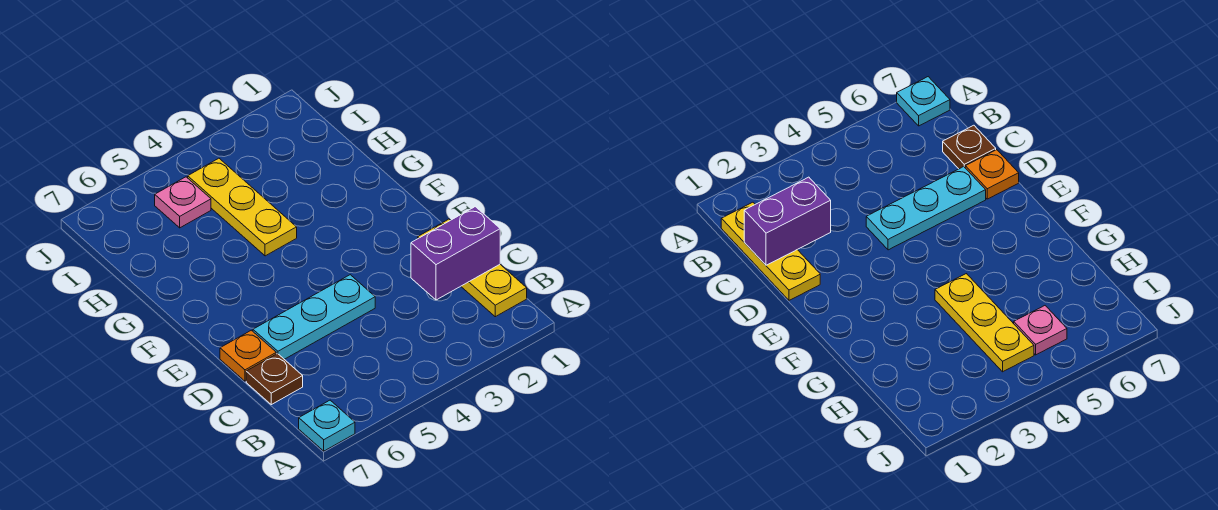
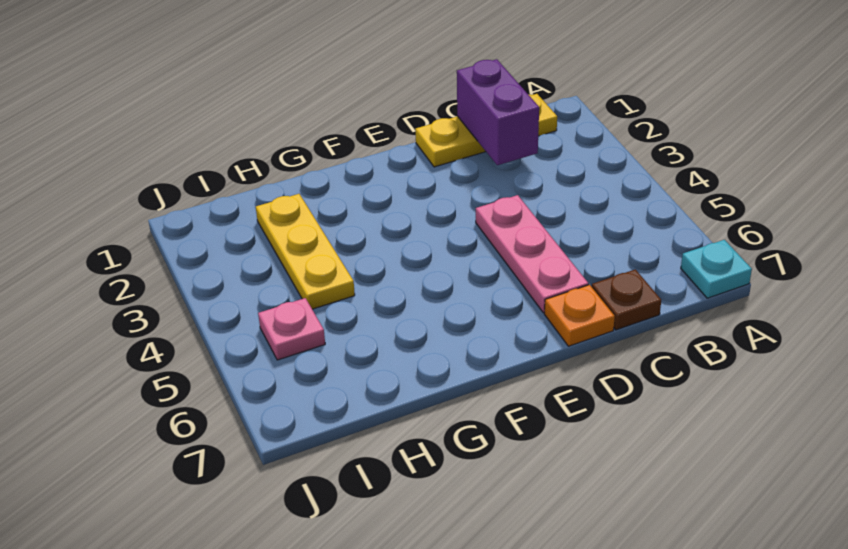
cyan 1x3 plate [253,275,375,359] -> pink 1x3 plate [476,195,588,313]
yellow 1x3 plate [188,158,297,256] -> yellow 1x3 plate turned to [256,194,355,309]

